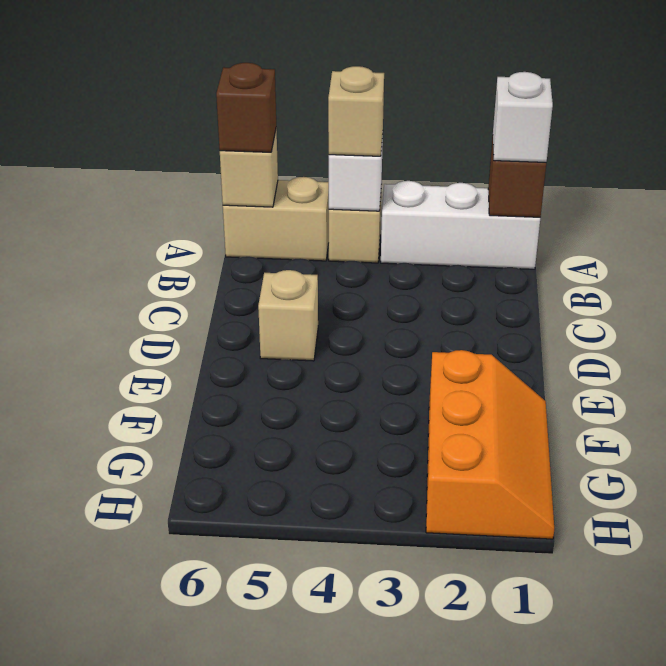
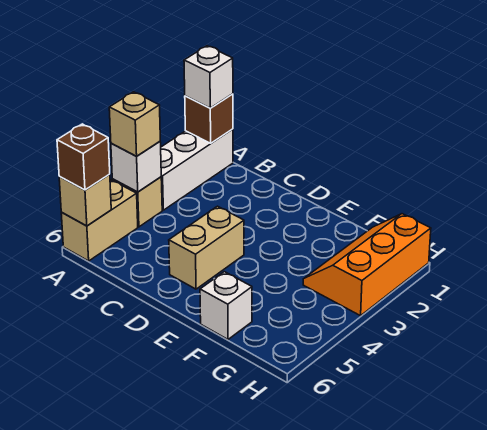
tan 1x1 brick [258,270,318,361] -> tan 1x2 brick [169,206,244,289]
orange 2x3 slope [426,350,554,539] -> orange 2x3 slope turned to [303,214,431,316]
none -> white 1x1 brick [200,272,252,339]

